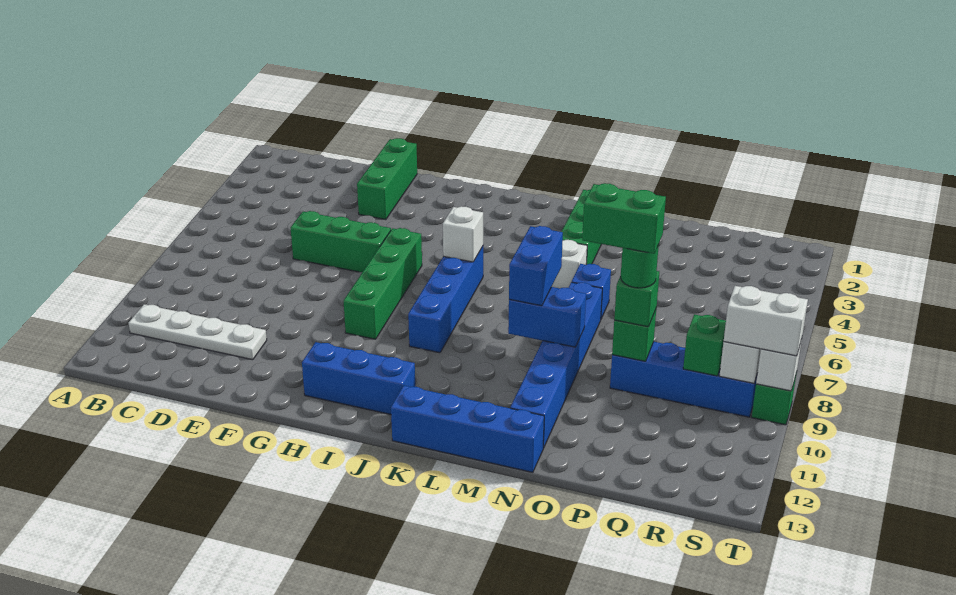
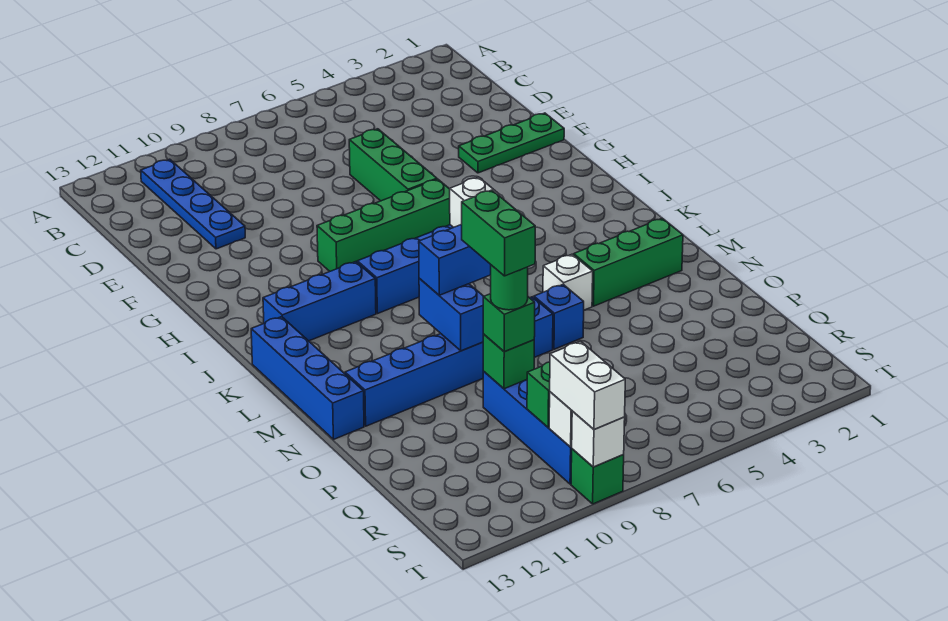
white 1x4 plate [129,304,267,360] -> blue 1x4 plate [141,159,245,249]
green 1x3 brick [357,138,417,220] -> green 1x3 plate [459,113,564,173]
blue 1x3 brick [302,342,415,414] -> blue 1x3 brick turned to [263,262,376,341]

